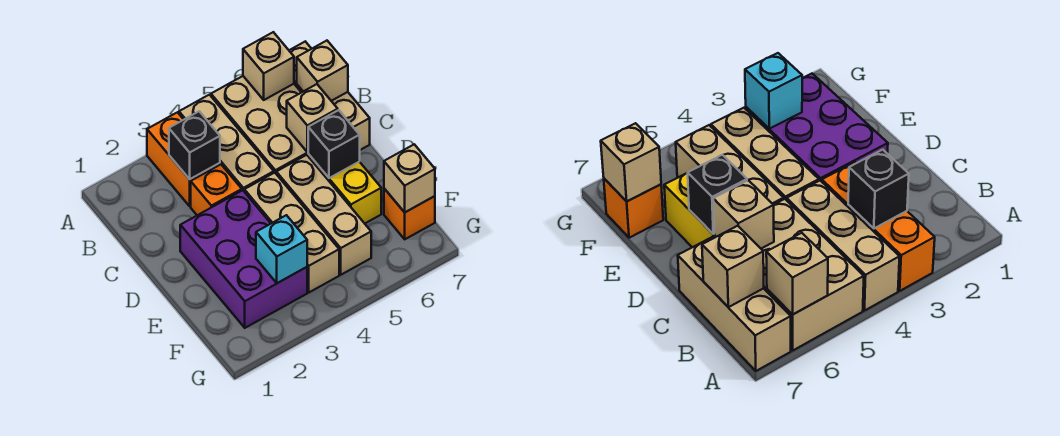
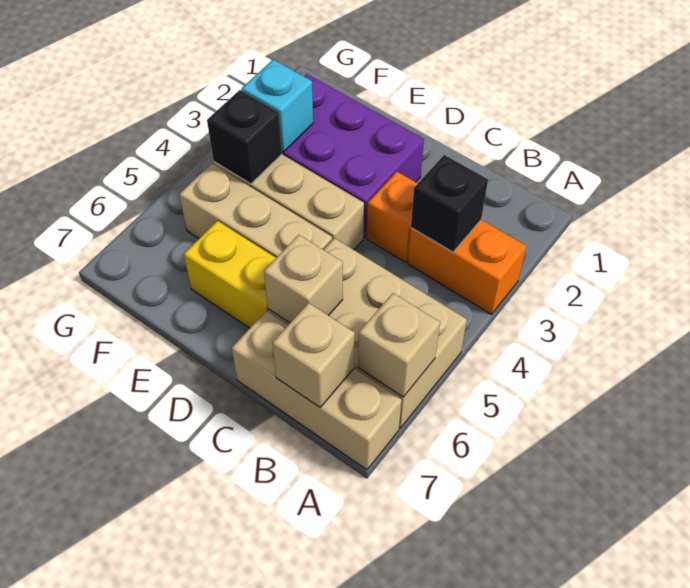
tan 1x3 brick [179,95,274,191] -> none
black 1x1 brick [308,110,360,178] -> black 1x1 brick moved to [207,90,282,184]
orange 1x1 brick [384,189,435,239] -> none
tan 1x1 brick [384,144,435,212] -> none

